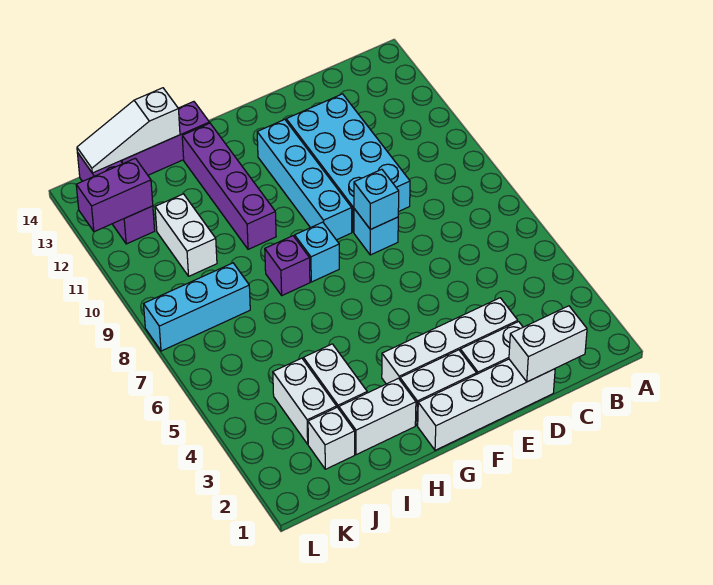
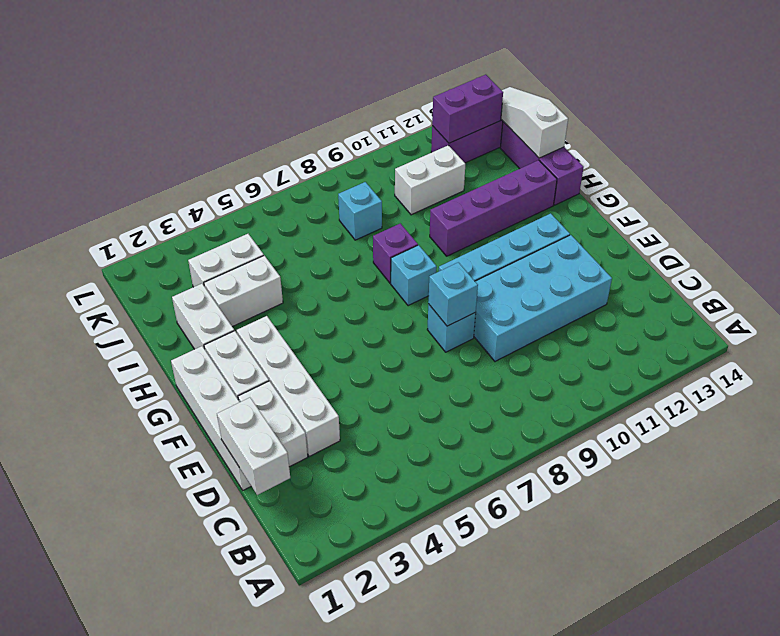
white 1x1 brick [308,407,355,469] -> none
cyan 1x3 brick [144,263,250,351] -> cyan 1x1 brick [338,182,382,240]
purple 1x2 brick [76,158,153,232] -> purple 1x2 brick turned to [432,75,503,143]

